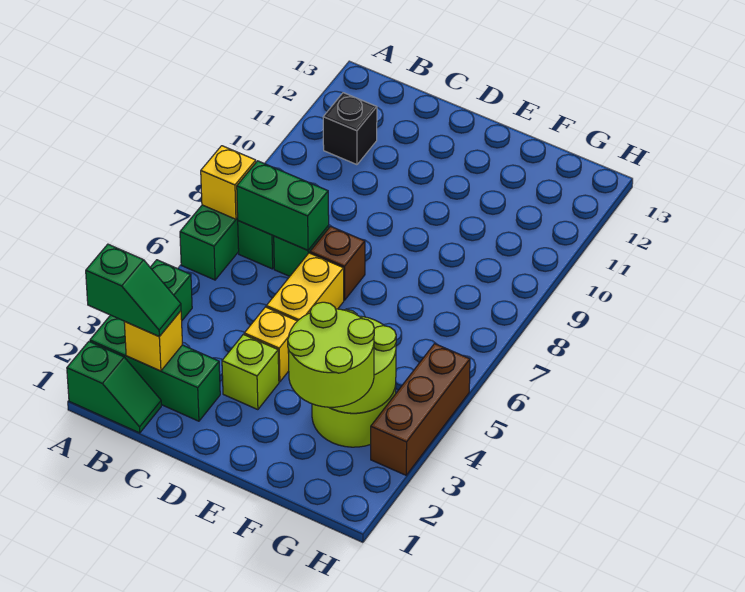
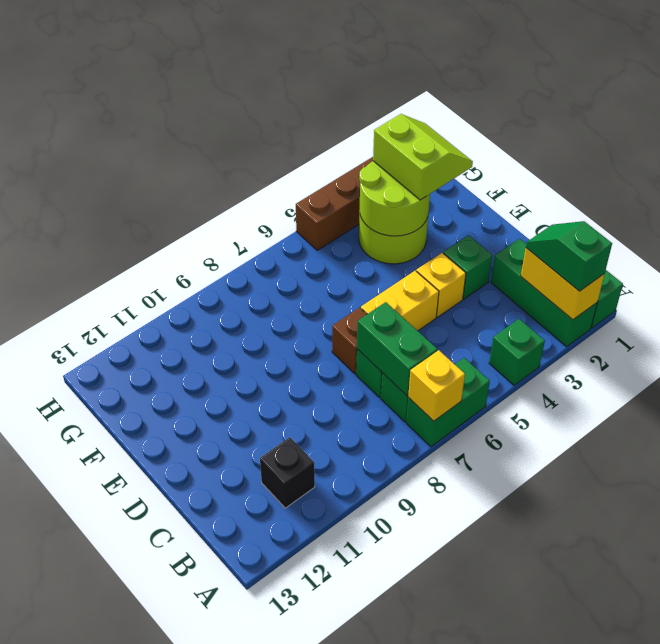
yellow 1x1 brick [124,311,182,371] -> yellow 1x2 brick [521,248,605,320]
lime 1x1 brick [222,334,279,410] -> green 1x1 brick [443,235,492,299]
lime 2x2 round brick [288,302,374,407] -> lime 2x2 slope [373,114,473,200]

